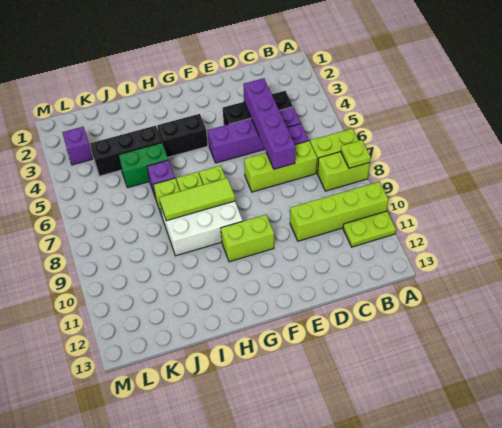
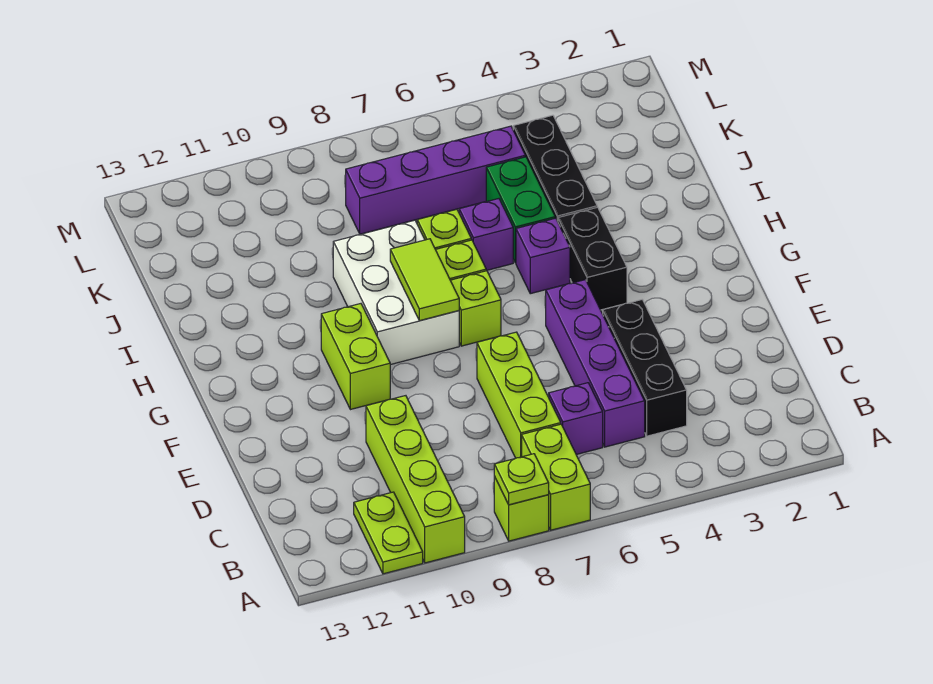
lime 1x2 brick [318,152,370,191] -> lime 1x1 brick [494,476,549,541]
purple 1x4 brick [243,78,296,169] -> purple 1x4 brick moved to [346,126,525,234]
lime 1x3 tile [159,178,235,221] -> lime 1x2 tile [390,239,459,321]
purple 1x1 brick [62,127,93,165] -> purple 1x1 brick moved to [516,218,570,294]

